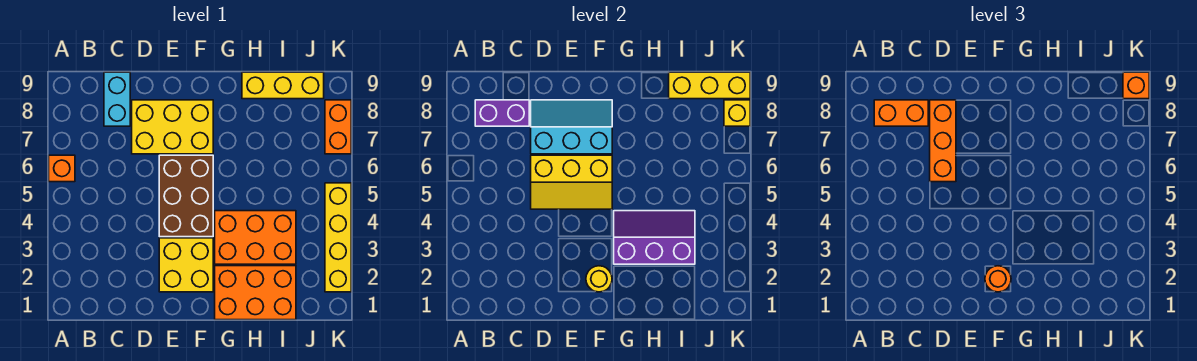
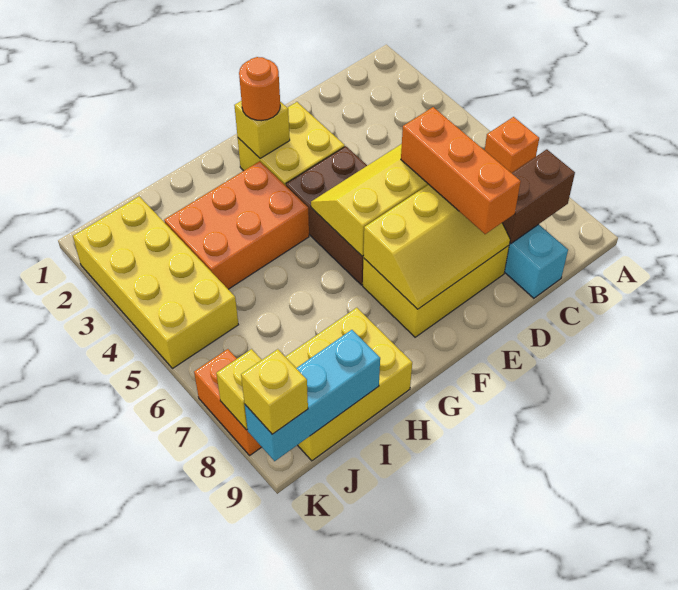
purple 1x2 brick [475,100,529,126] -> brown 1x2 brick [502,149,575,244]
orange 1x2 brick [874,100,928,126] -> none
cyan 2x3 slope [531,100,612,154] -> yellow 2x3 slope [363,184,510,309]
yellow 1x1 round brick [586,266,612,292] -> yellow 1x1 brick [234,101,290,158]
orange 2x3 brick [215,266,296,320] -> none
purple 2x3 slope [614,211,695,264] -> none
yellow 1x3 brick [242,72,324,99] -> yellow 2x3 brick [285,308,412,461]
yellow 1x3 brick [669,72,750,99] -> cyan 1x3 brick [245,330,380,461]
yellow 1x4 brick [325,183,351,292] -> yellow 2x4 brick [73,196,238,368]
orange 1x1 brick [1123,72,1149,99] -> yellow 1x1 brick [241,349,308,434]

